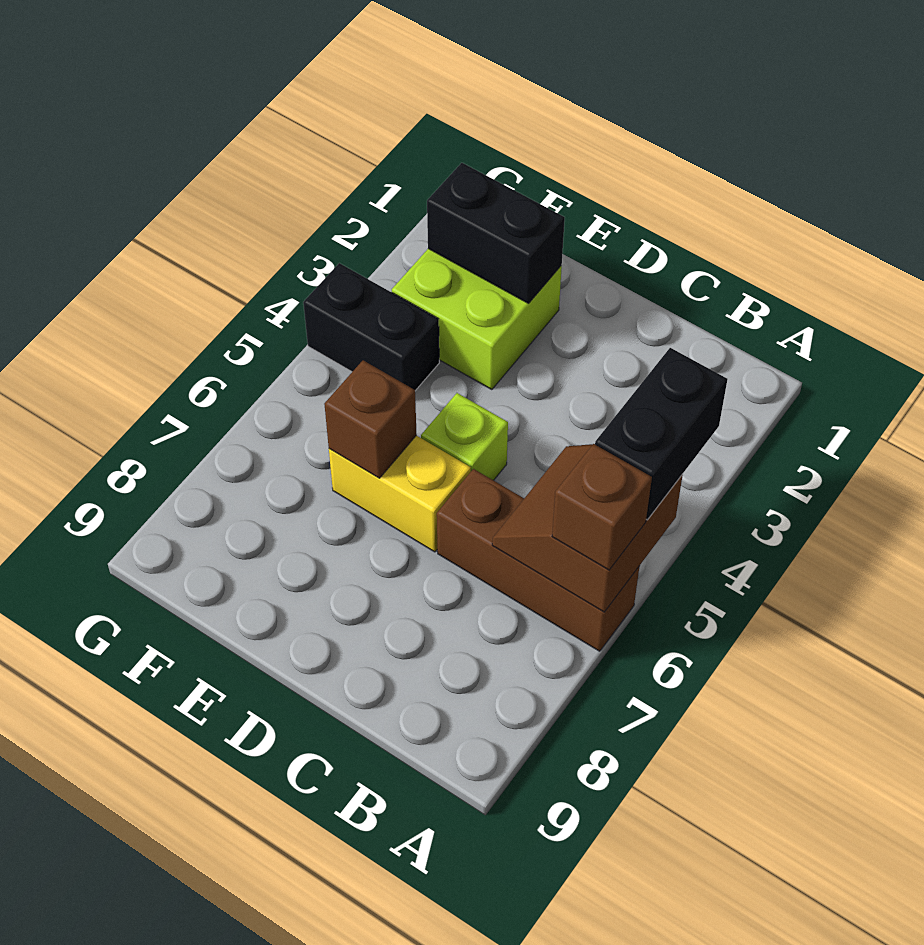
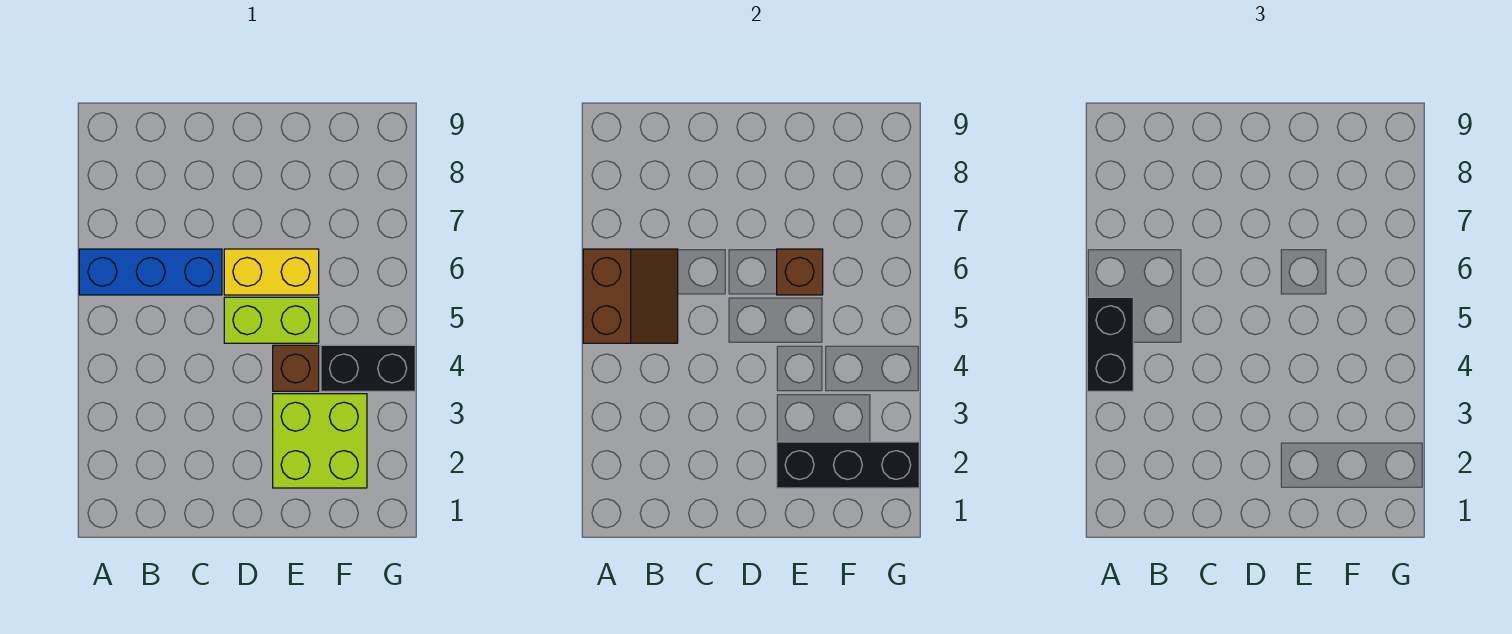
brown 1x3 brick [437,469,640,651] -> blue 1x3 brick [79,249,222,295]
brown 1x1 brick [552,444,652,570] -> brown 1x1 brick moved to [273,345,319,391]
lime 1x1 brick [421,393,508,480] -> lime 1x2 brick [224,297,319,343]
black 1x2 brick [427,163,565,304] -> black 1x3 brick [777,442,919,488]

